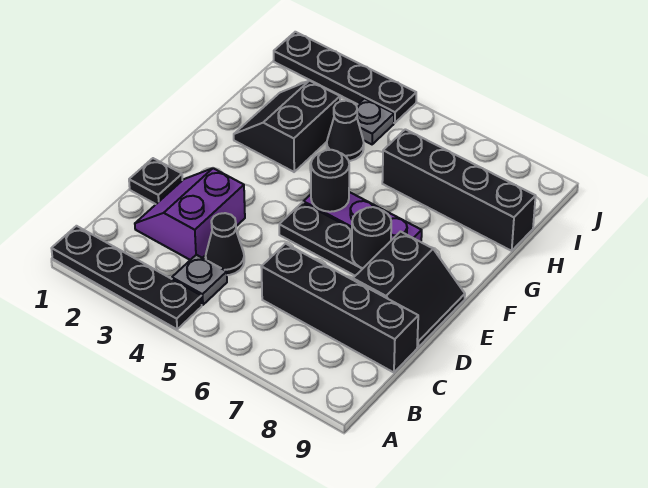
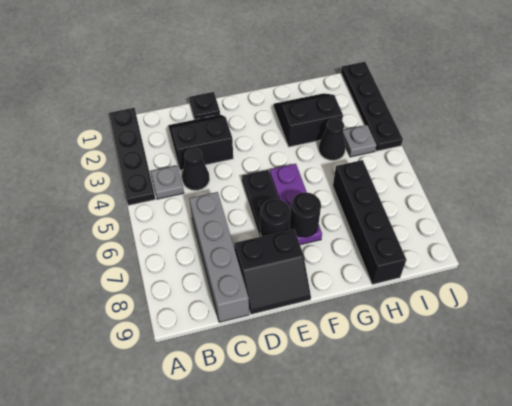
purple 2x2 slope [135,168,245,260] -> black 2x2 slope [168,115,233,170]
black 1x4 brick [261,244,418,372] -> grey 1x4 brick [189,192,249,322]
black 1x1 round brick [311,150,349,212] -> black 1x1 round brick moved to [290,192,321,237]

